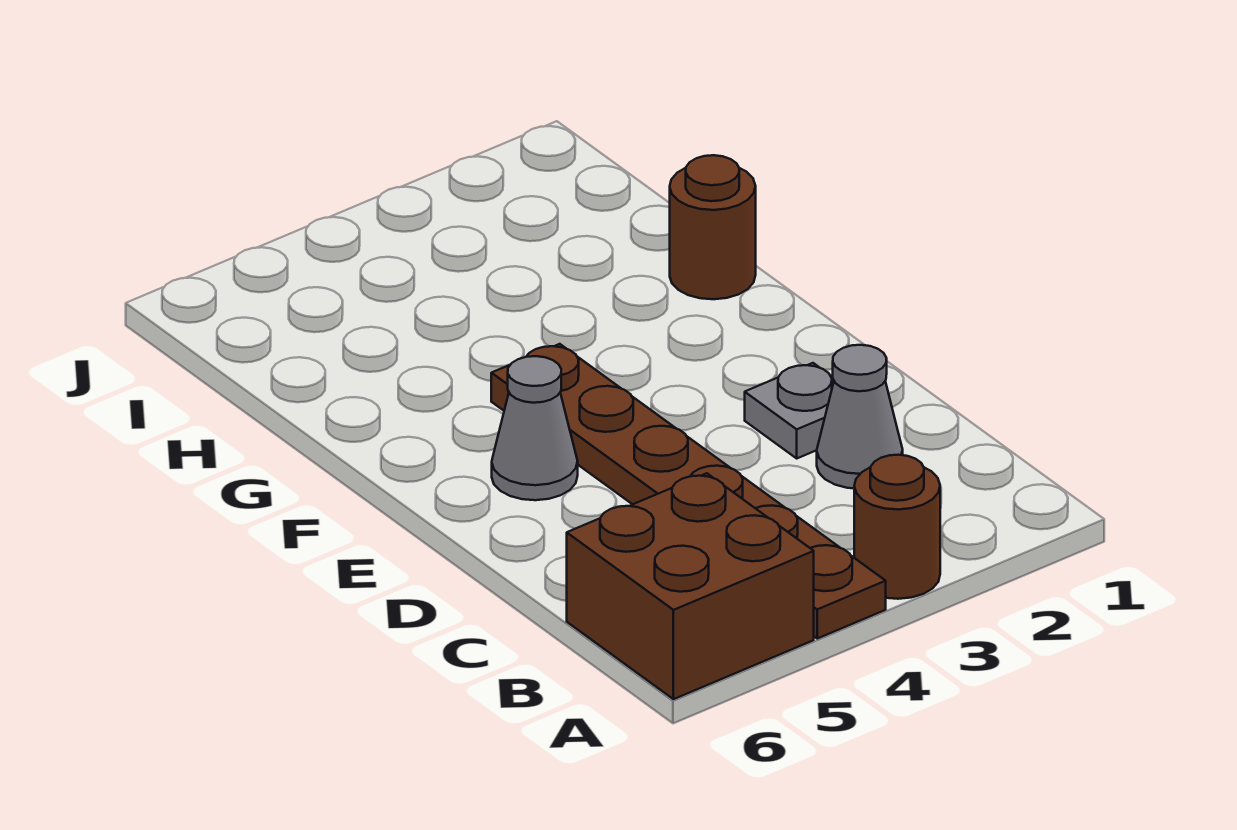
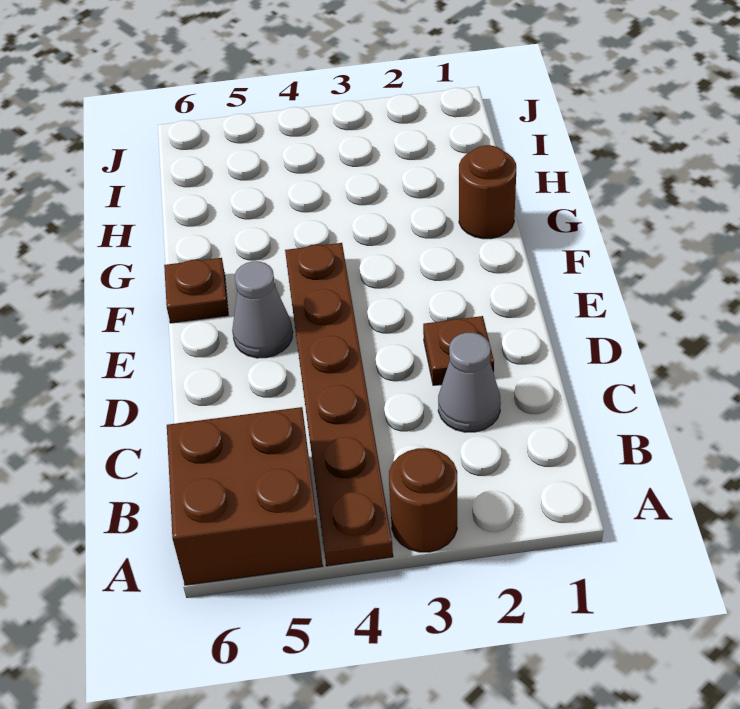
grey 1x1 plate [745,363,834,458] -> brown 1x1 plate [423,316,494,385]
none -> brown 1x1 plate [164,258,228,323]

